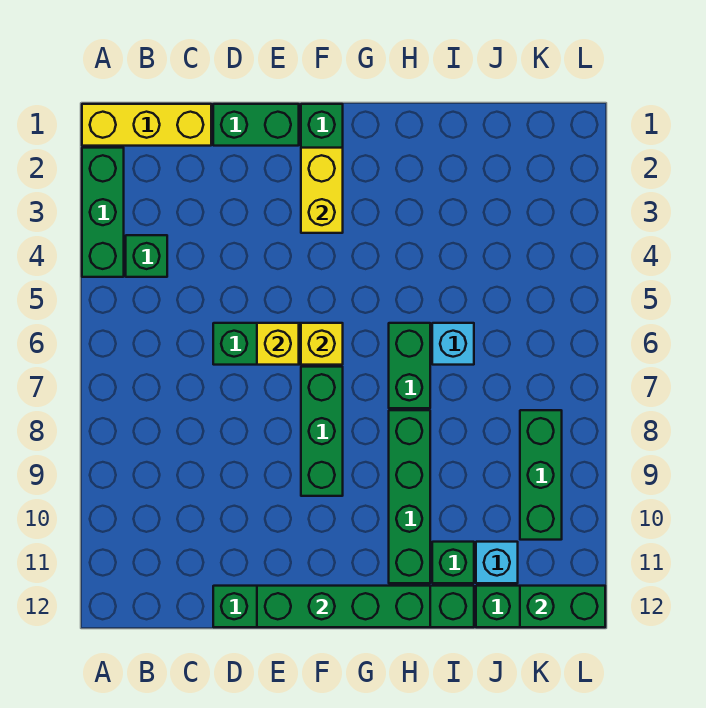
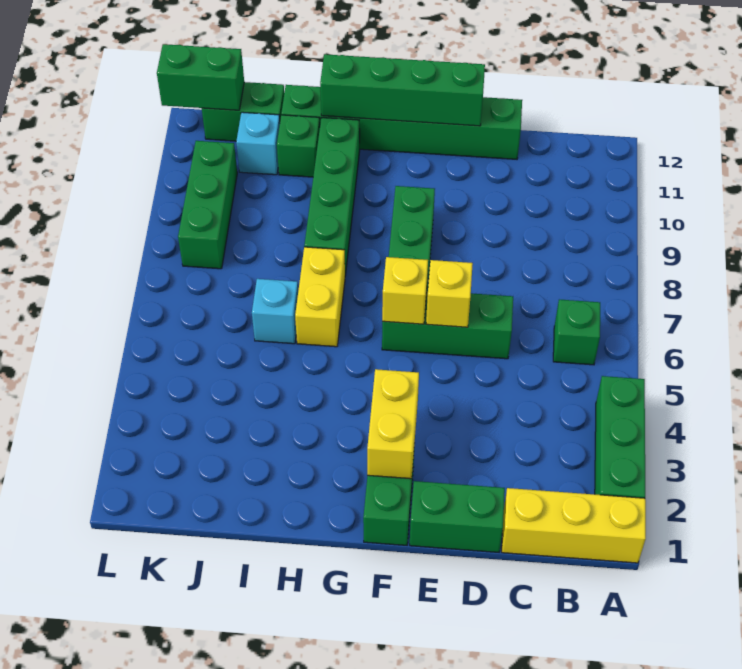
green 1x1 brick [126,235,167,277] -> green 1x1 brick moved to [553,300,600,365]
green 1x2 brick [389,323,430,408] -> yellow 1x2 brick [295,247,345,347]

